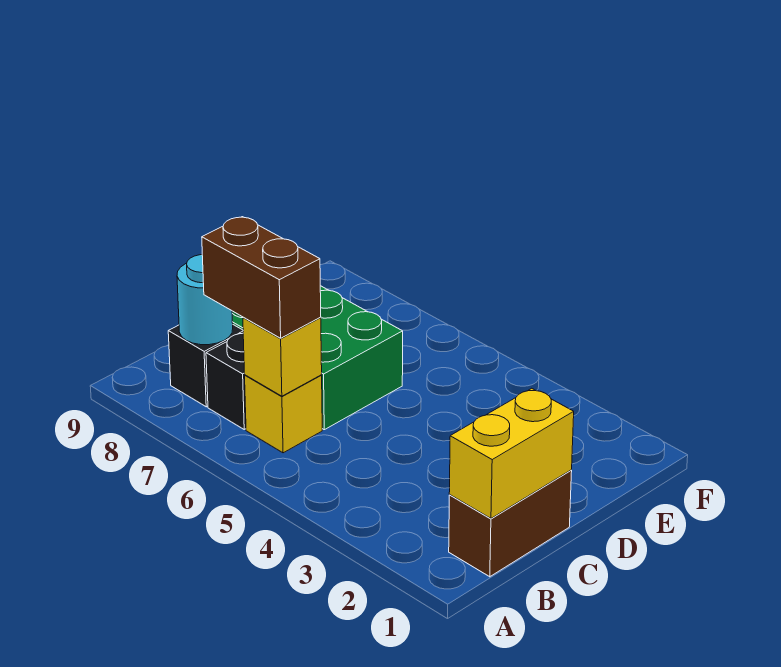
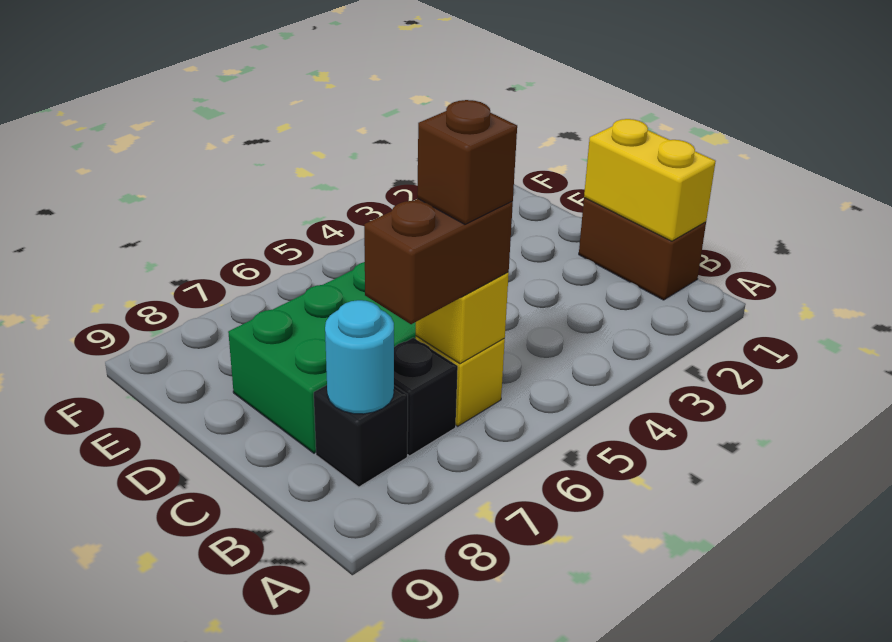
none -> brown 1x1 brick [417,100,517,224]

